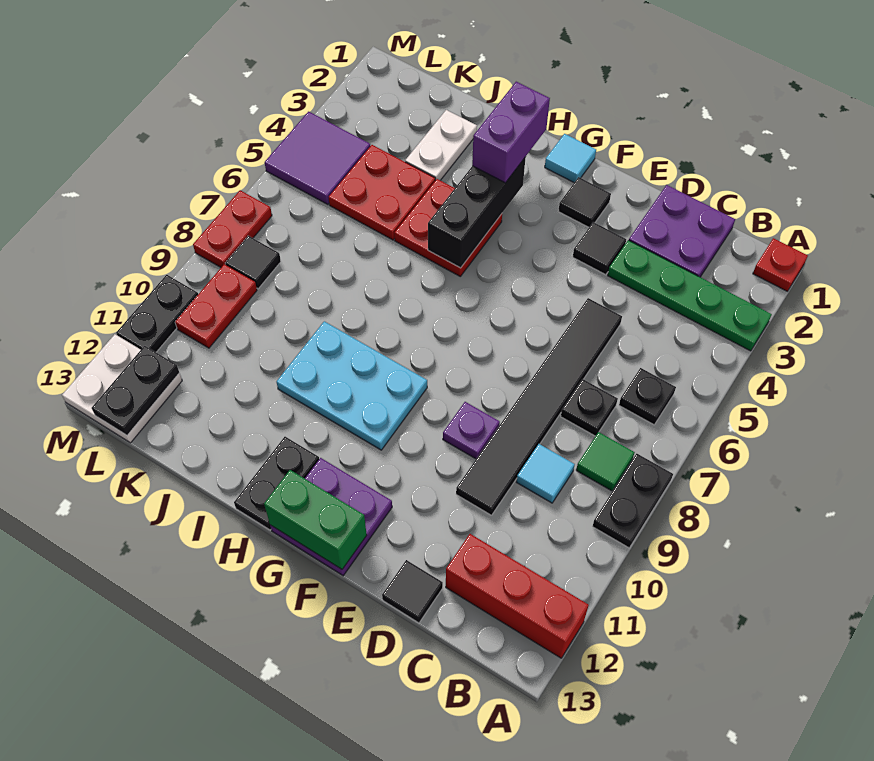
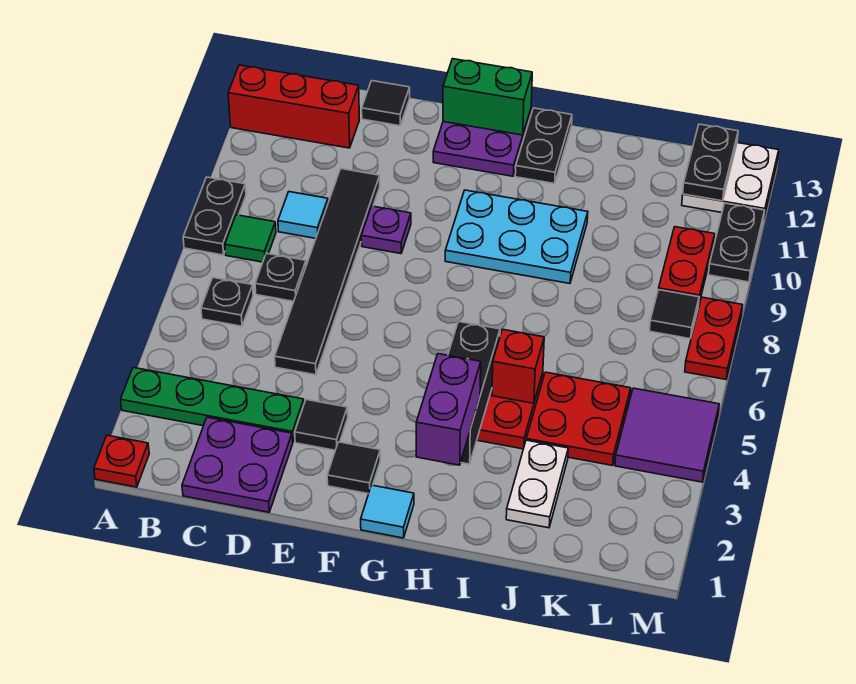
none -> red 1x1 brick [492,329,544,403]

